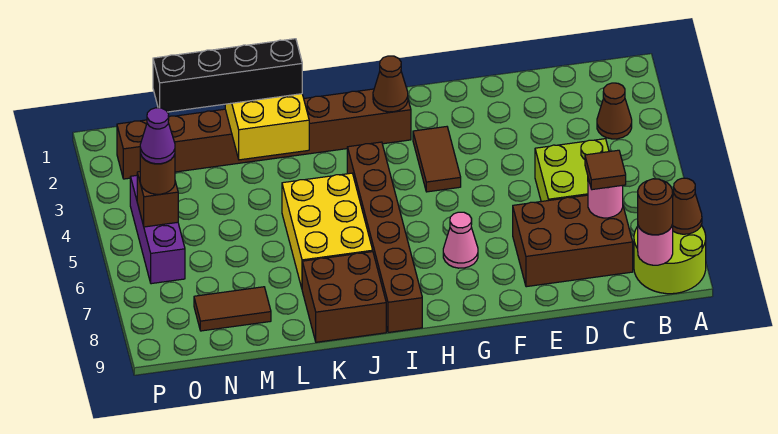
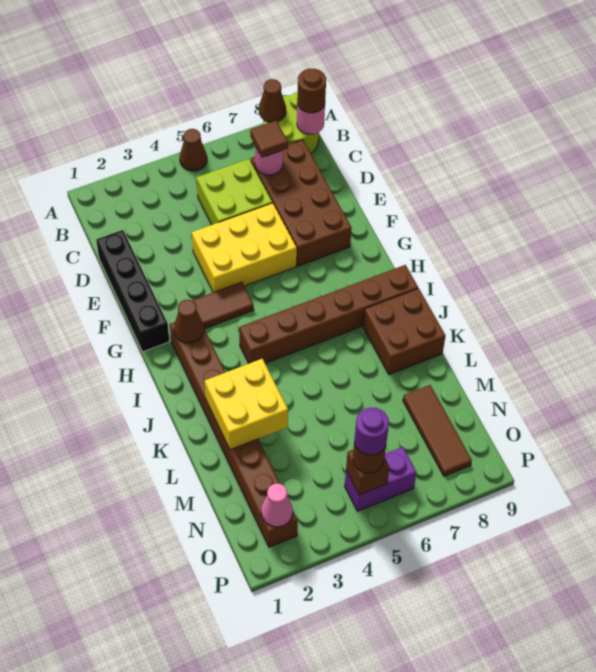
brown 1x1 cone [597,83,632,139] -> brown 1x1 cone moved to [180,129,207,171]
brown 2x3 brick [513,195,633,287] -> brown 2x4 brick [251,140,352,266]
pink 1x1 cone [443,212,478,268] -> pink 1x1 cone moved to [261,483,293,527]
yellow 2x3 brick [282,173,373,288] -> yellow 2x3 brick moved to [192,203,297,293]
black 1x4 brick [153,39,302,112] -> black 1x4 brick moved to [96,230,169,352]
brown 1x2 tile [194,287,271,331] -> brown 1x3 tile [403,385,472,476]
purple 1x3 brick [130,175,185,284] -> purple 1x2 brick [345,447,417,511]
purple 1x1 cone [140,108,175,164] -> purple 1x1 round brick [354,408,389,455]

